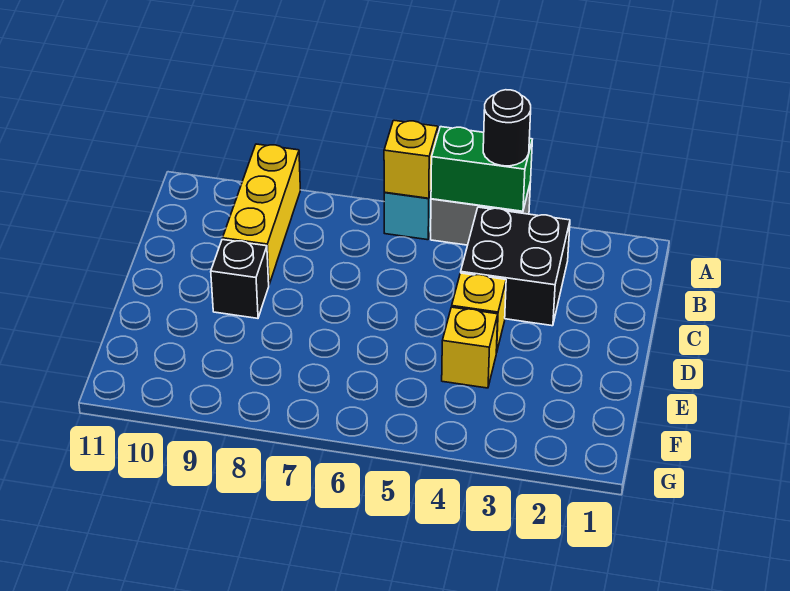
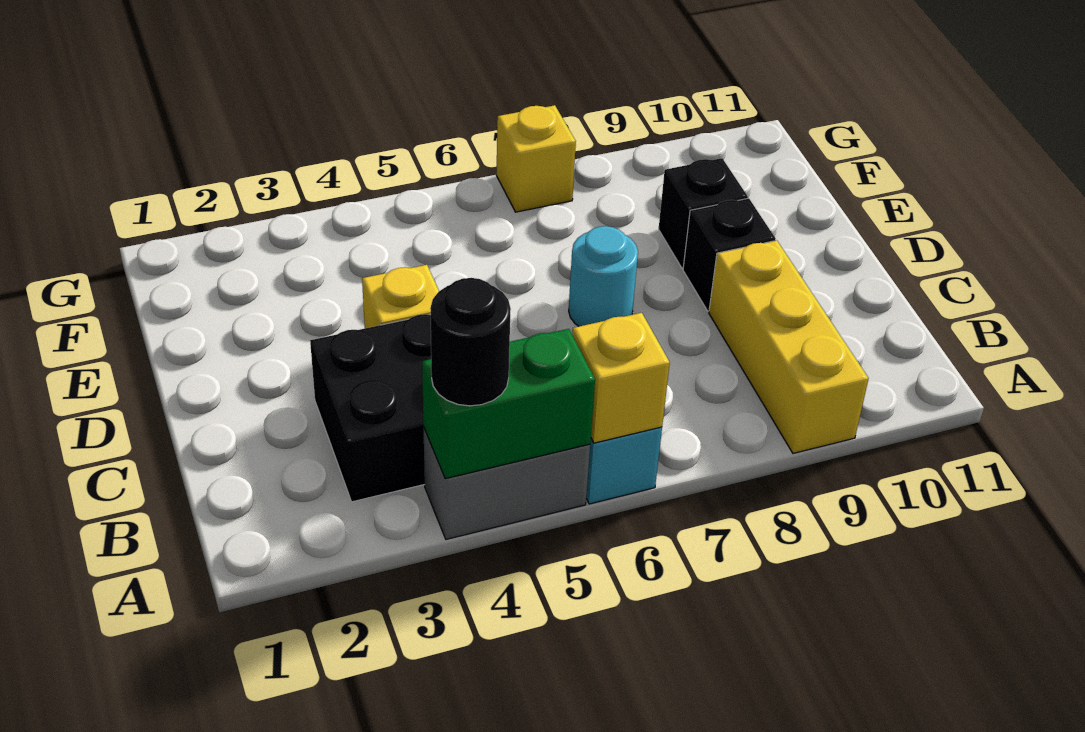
none -> cyan 1x1 round brick [569,226,638,326]
yellow 1x1 brick [442,307,498,388] -> yellow 1x1 brick moved to [496,105,576,212]
none -> black 1x1 brick [659,158,748,268]

